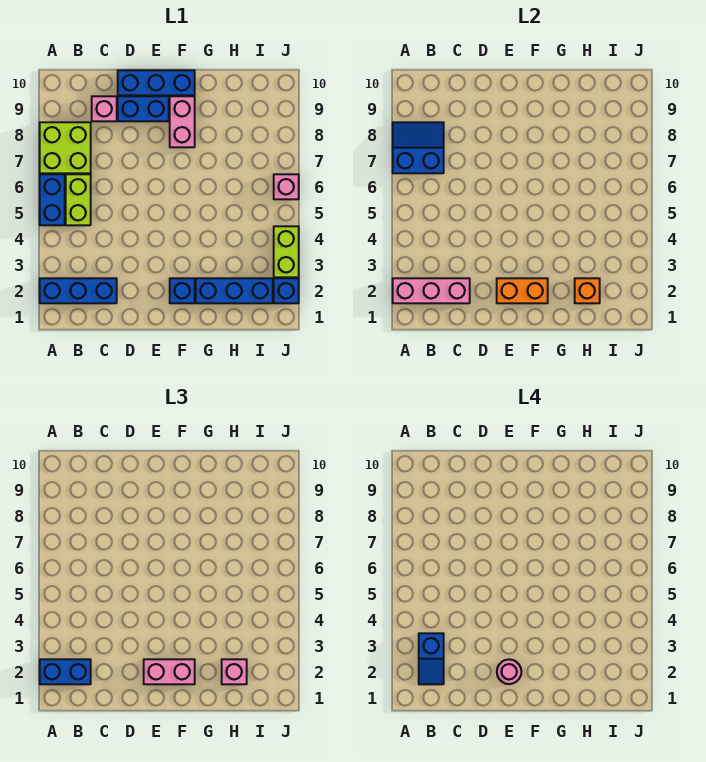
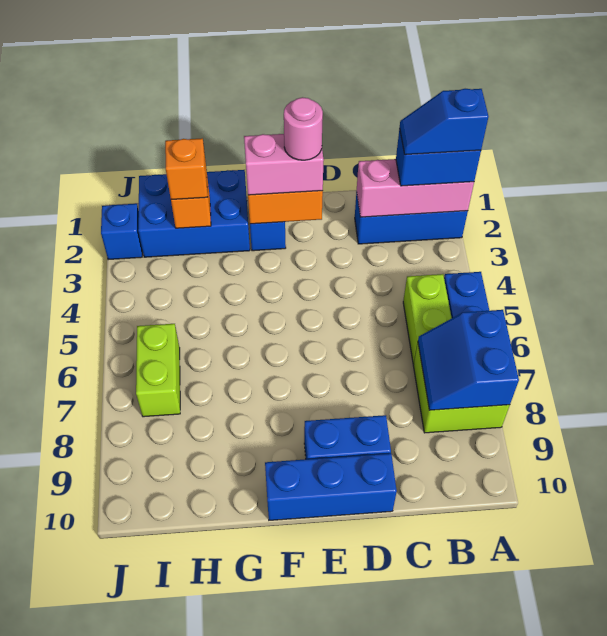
blue 2x2 slope [393,122,444,173] -> blue 2x2 slope turned to [418,310,519,410]
blue 1x2 slope [419,633,444,684] -> blue 1x2 slope turned to [400,89,488,155]
pink 1x1 brick [92,96,117,121] -> none
pink 1x2 brick [170,96,195,147] -> none
blue 1x3 brick [196,278,273,303] -> blue 2x3 brick [138,170,250,257]
pink 1x1 brick [222,659,247,684] -> orange 1x1 brick [165,138,207,200]
lime 1x2 brick [274,226,299,277] -> lime 1x2 brick moved to [136,324,180,417]
pink 1x1 brick [274,174,299,199] -> none

